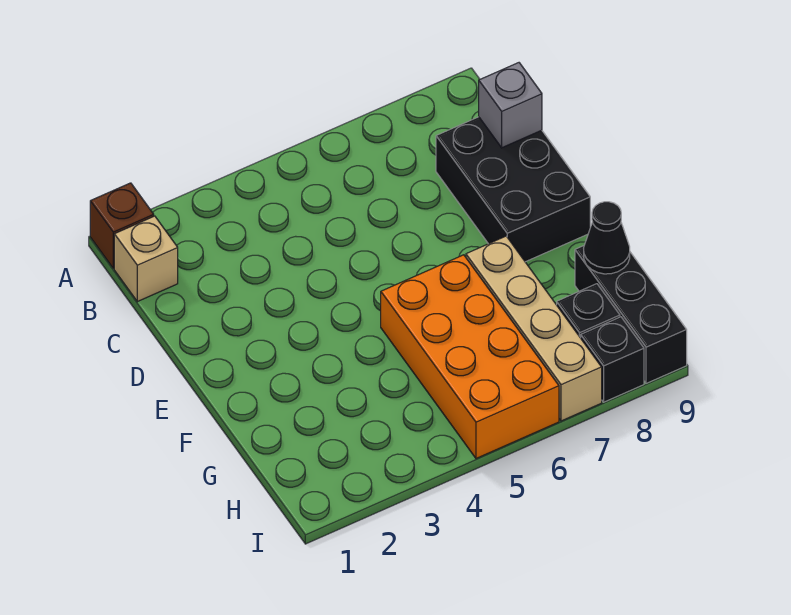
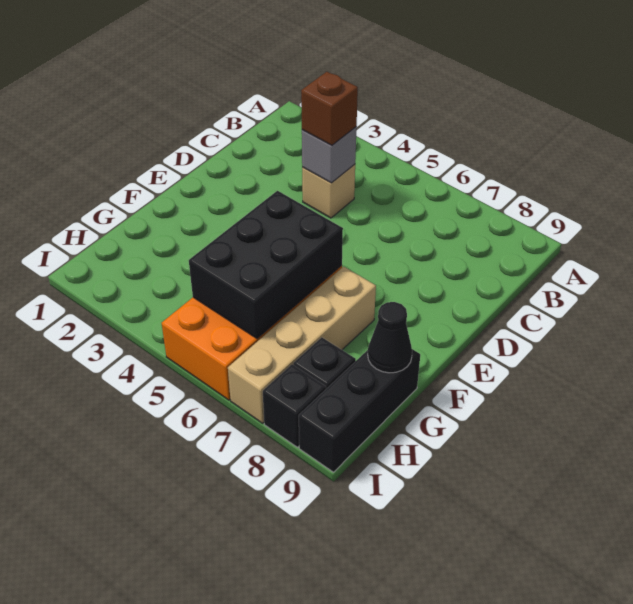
brown 1x1 brick [90,183,154,268] -> brown 1x1 brick moved to [301,72,358,145]
tan 1x1 brick [114,216,178,302] -> tan 1x1 brick moved to [302,164,355,218]
black 2x3 brick [436,117,590,262] -> black 2x3 brick moved to [189,191,343,338]
grey 1x1 brick [479,63,542,148] -> grey 1x1 brick moved to [302,127,357,183]

